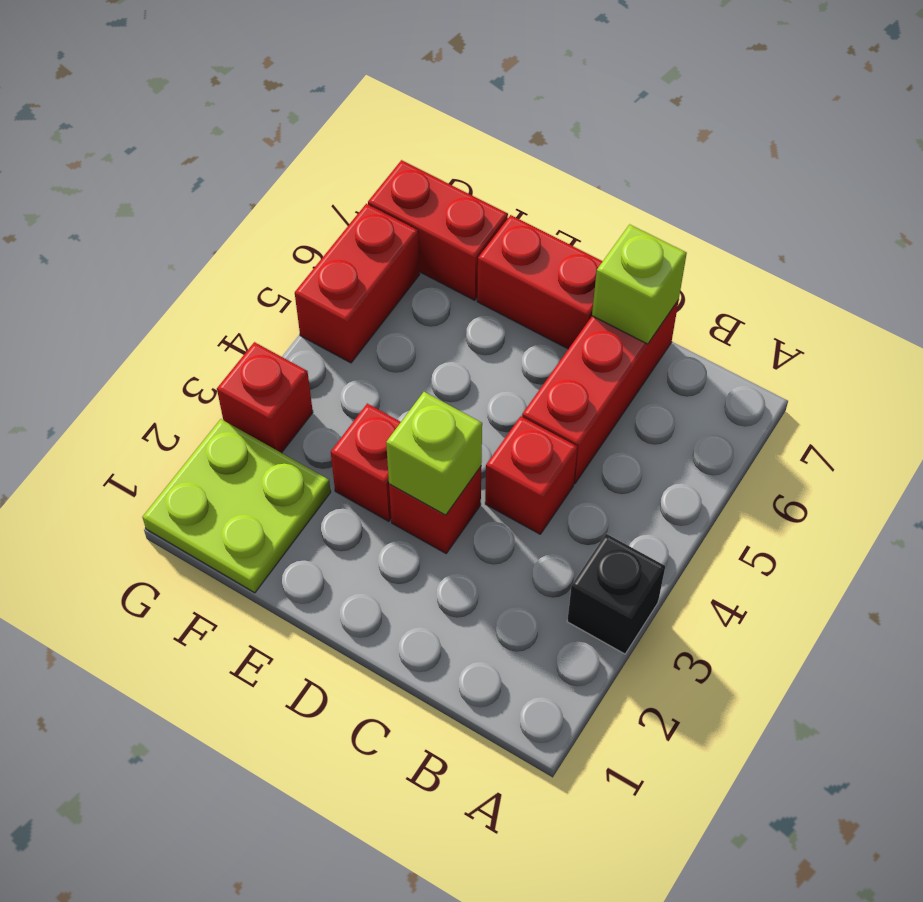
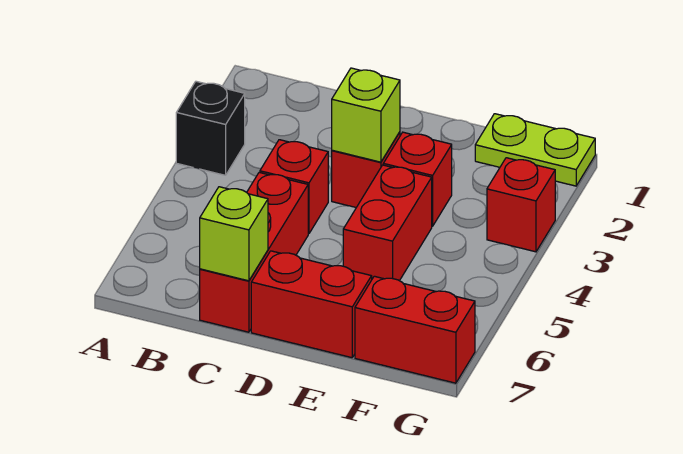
lime 2x2 plate [142,419,331,593] -> lime 1x2 plate [475,114,595,186]
red 1x2 brick [295,204,420,363] -> red 1x2 brick moved to [343,165,432,281]

